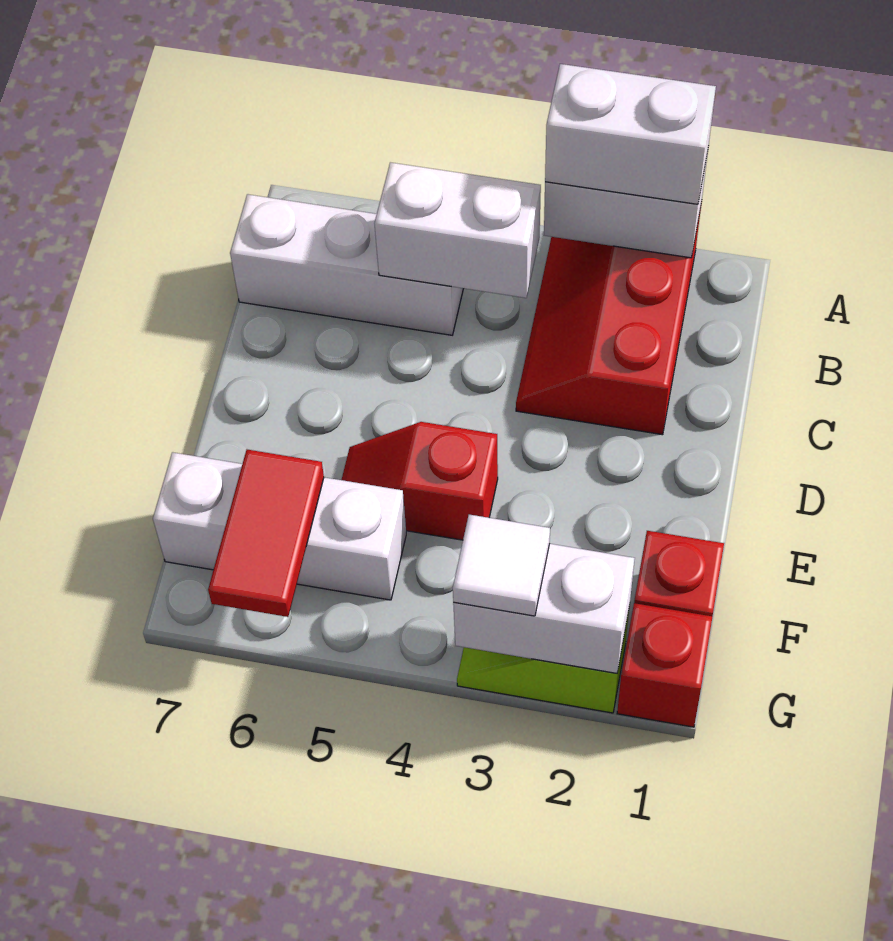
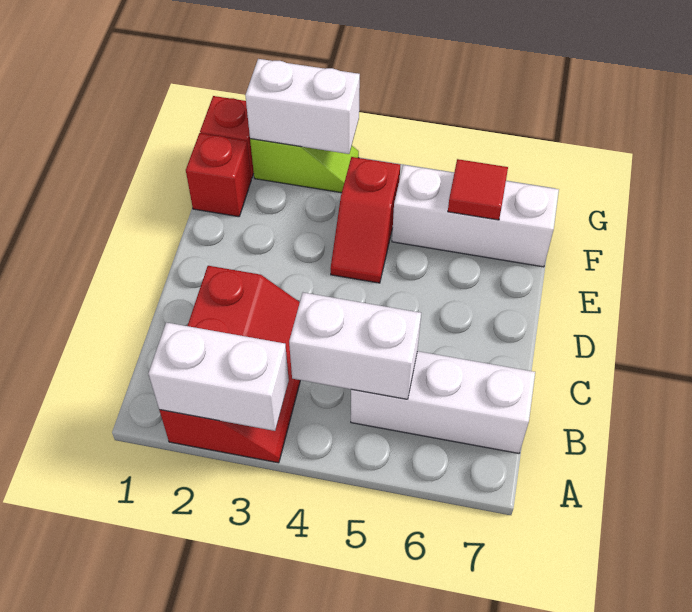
white 1x2 brick [545,64,716,204] -> none
red 1x2 slope [342,422,498,540] -> red 1x2 slope turned to [331,157,400,283]
red 1x2 tile [208,449,324,617] -> red 1x1 tile [448,159,508,220]
white 1x1 tile [453,515,550,616] -> none

